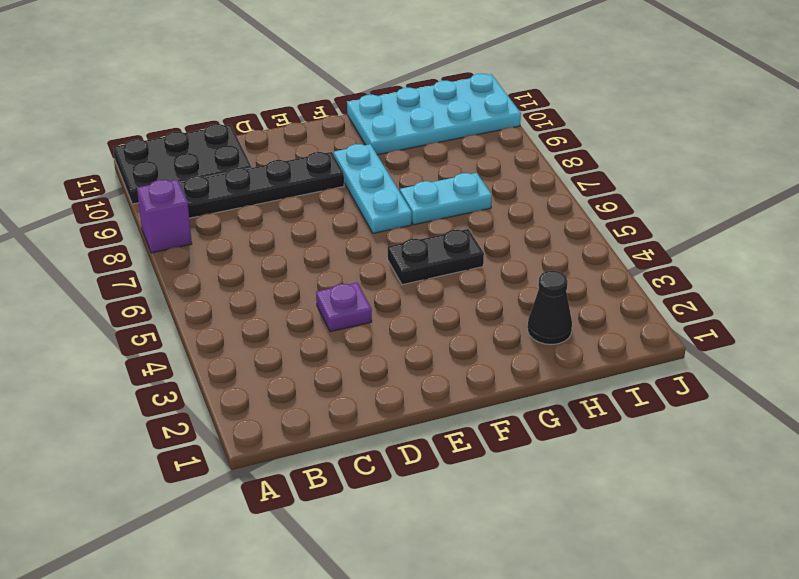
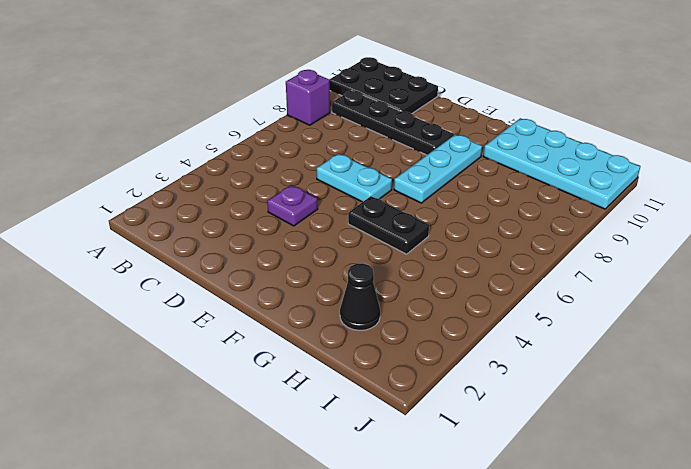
cyan 1x2 plate [400,173,492,225] -> cyan 1x2 plate moved to [317,154,392,202]

